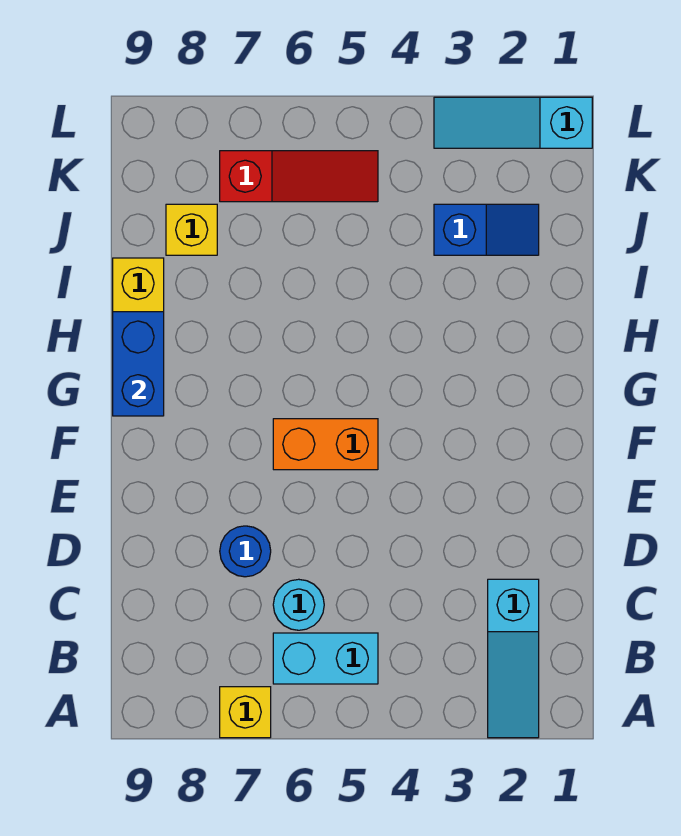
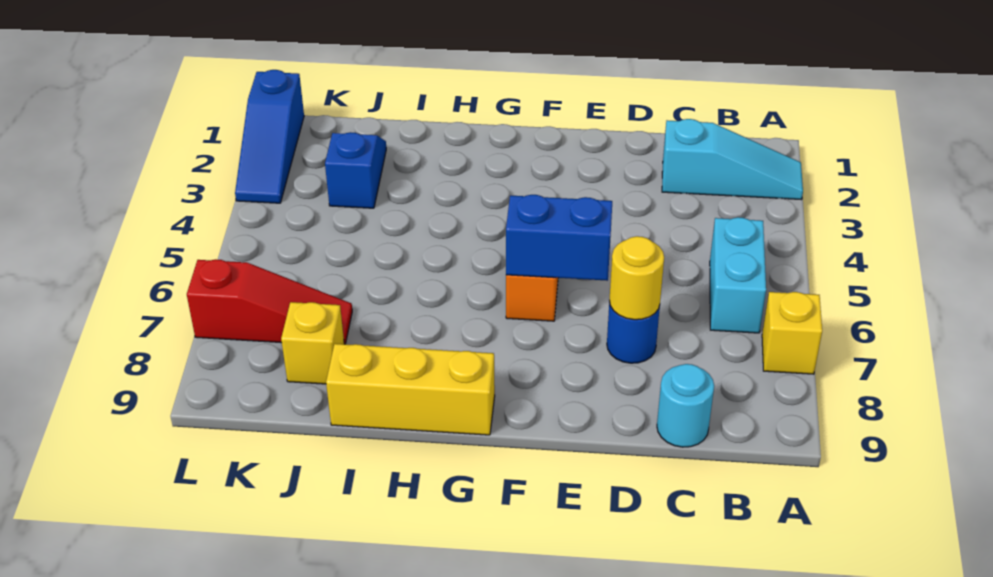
cyan 1x1 round brick [273,579,324,630] -> cyan 1x1 round brick moved to [657,364,714,447]
none -> yellow 1x1 round brick [609,236,664,320]
blue 1x2 brick [113,312,164,416] -> blue 1x2 brick moved to [506,195,612,281]
red 1x3 slope [220,151,378,202] -> red 1x3 slope turned to [187,259,352,344]
cyan 1x3 slope [434,97,592,148] -> blue 1x3 slope [235,70,304,203]

